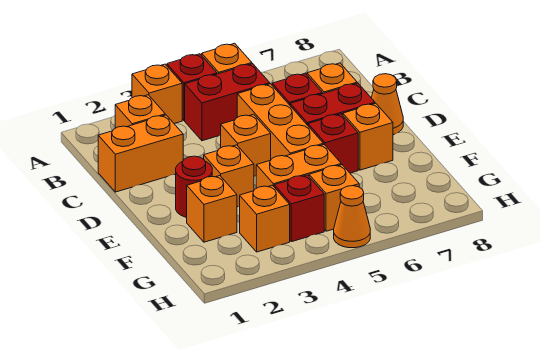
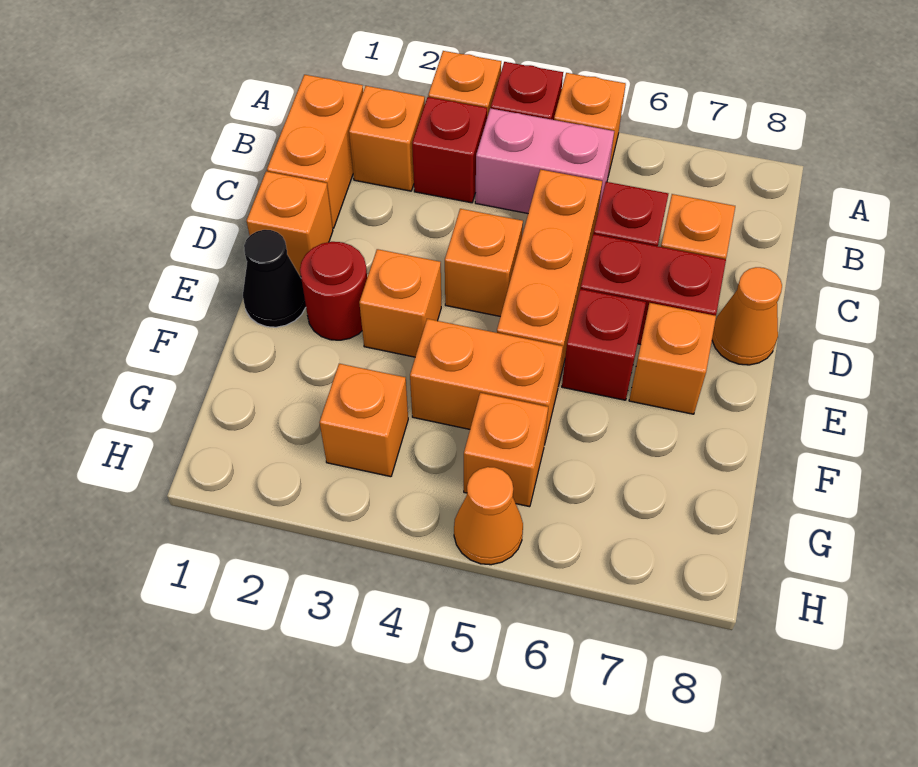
red 1x2 brick [185,64,270,141] -> pink 1x2 brick [475,108,614,213]
orange 1x2 brick [98,115,183,192] -> orange 1x2 brick turned to [267,75,363,228]
none -> black 1x1 cone [243,230,306,327]
orange 1x1 brick [187,176,237,242] -> orange 1x1 brick moved to [247,171,333,276]
red 1x1 brick [274,175,324,242] -> red 1x1 brick moved to [412,97,487,203]

